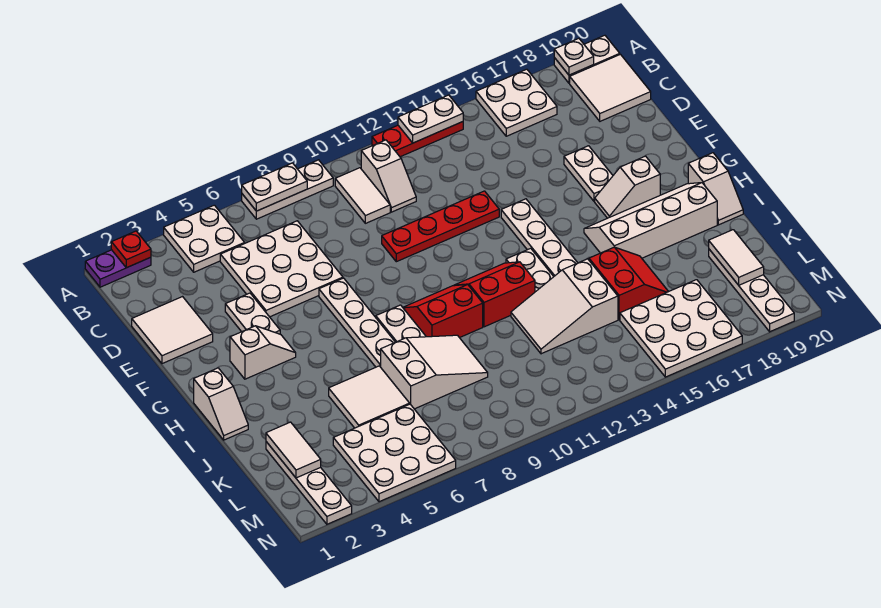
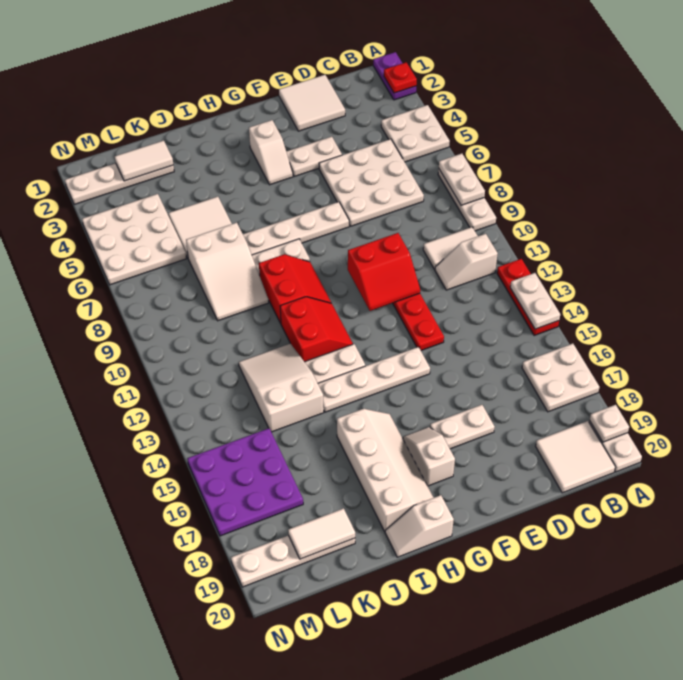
white 1x2 slope [194,368,248,440] -> none
red 2x2 slope [589,247,668,320] -> red 2x2 slope moved to [348,233,420,311]
white 3x3 plate [620,280,742,377] -> purple 3x3 plate [187,428,303,536]

